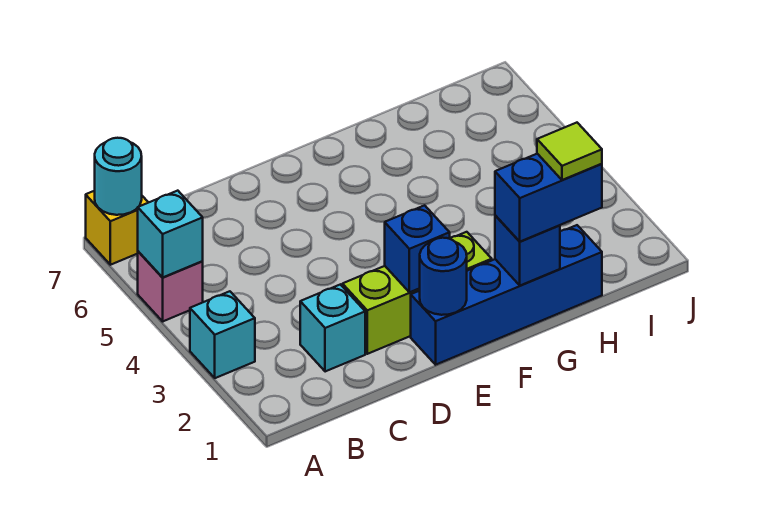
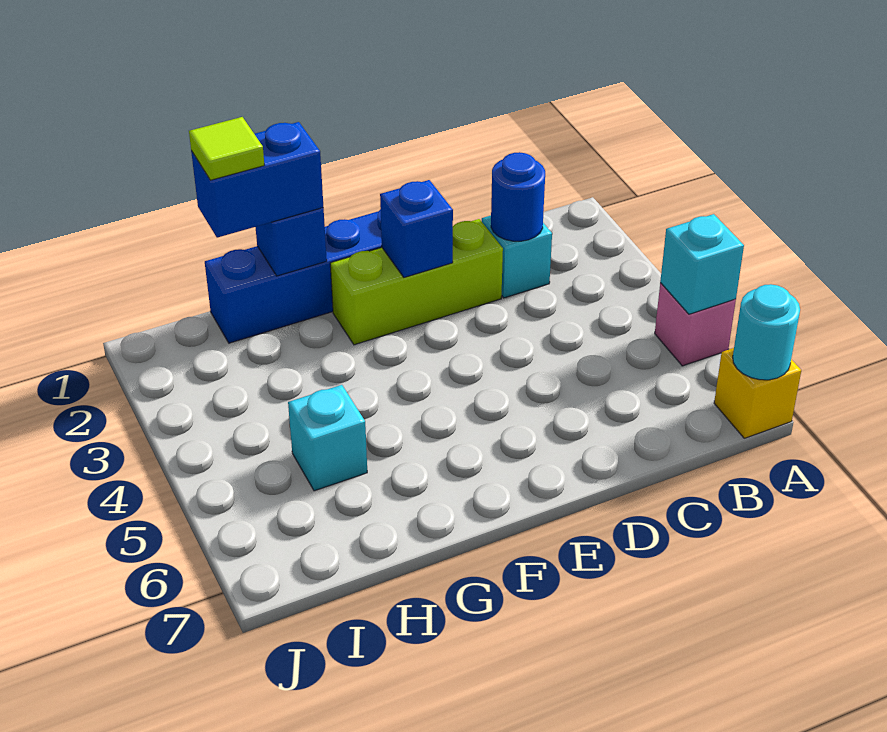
cyan 1x1 brick [190,291,255,378] -> cyan 1x1 brick moved to [288,385,367,491]
blue 1x1 round brick [420,238,467,315] -> blue 1x1 round brick moved to [491,152,545,241]

